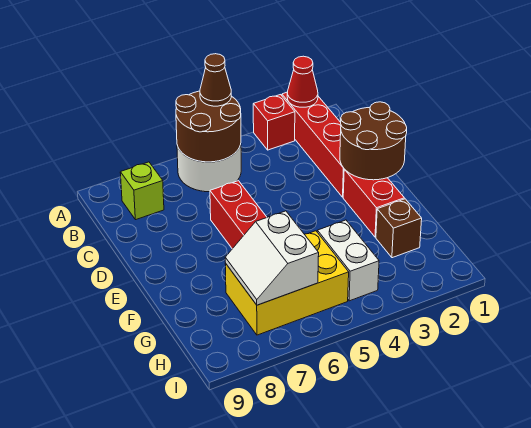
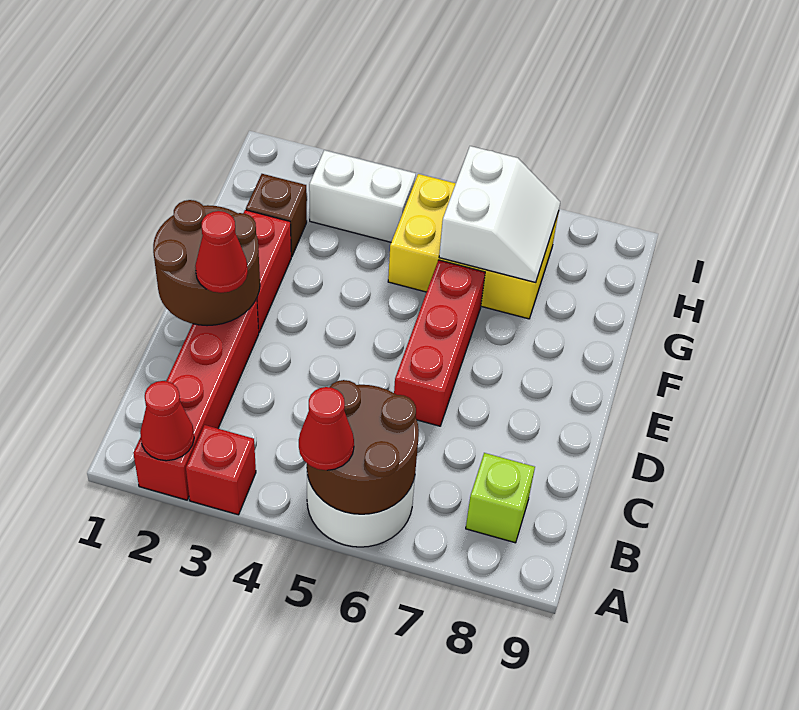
brown 1x1 cone [200,54,231,106] -> red 1x1 cone [299,387,354,470]
none -> red 1x1 cone [195,211,248,293]
white 1x2 brick [317,220,379,301] -> white 1x2 brick turned to [309,150,416,242]

